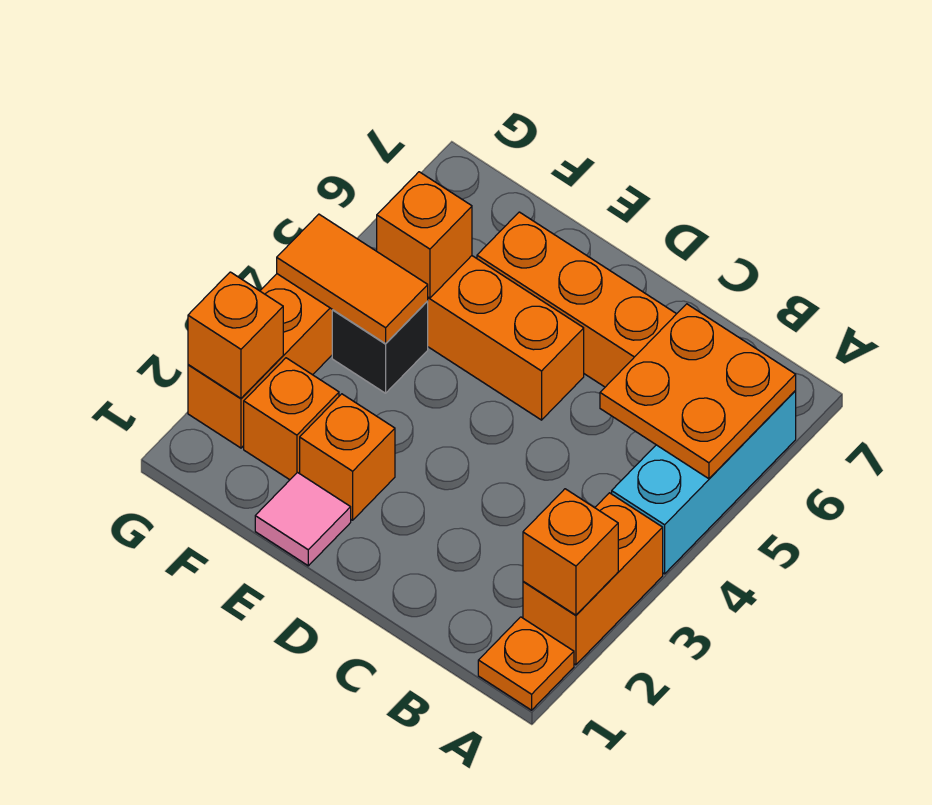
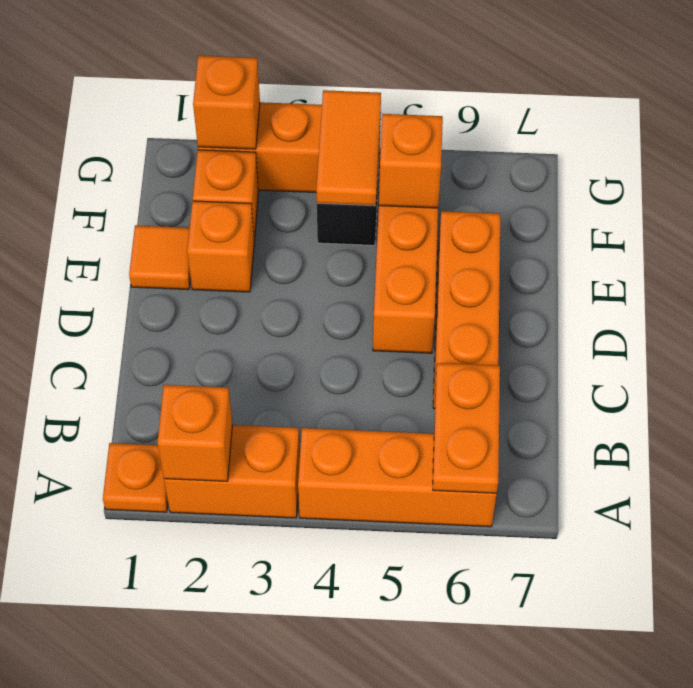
cyan 1x3 brick [612,391,796,574] -> orange 1x3 brick [298,428,497,527]
orange 2x2 plate [600,304,796,479] -> orange 1x2 plate [433,363,500,493]
pink 1x1 tile [255,473,351,566] -> orange 1x1 tile [129,225,191,290]

